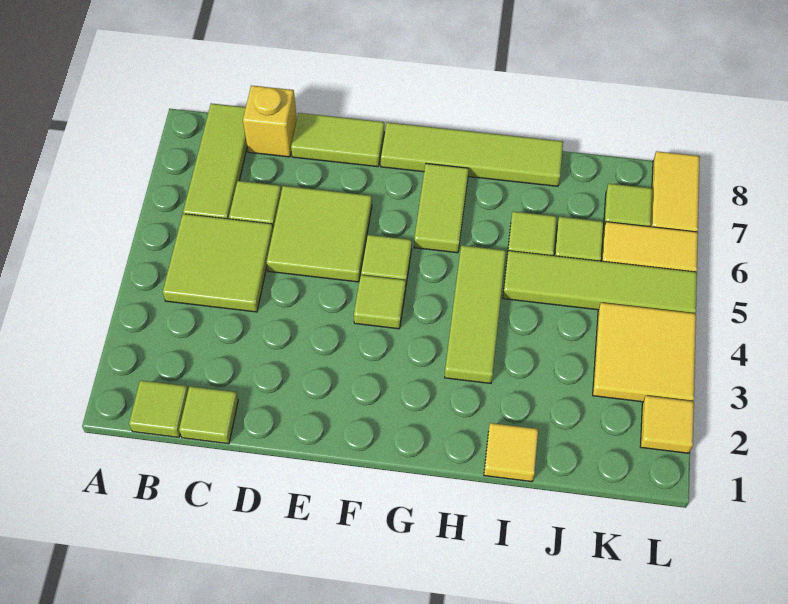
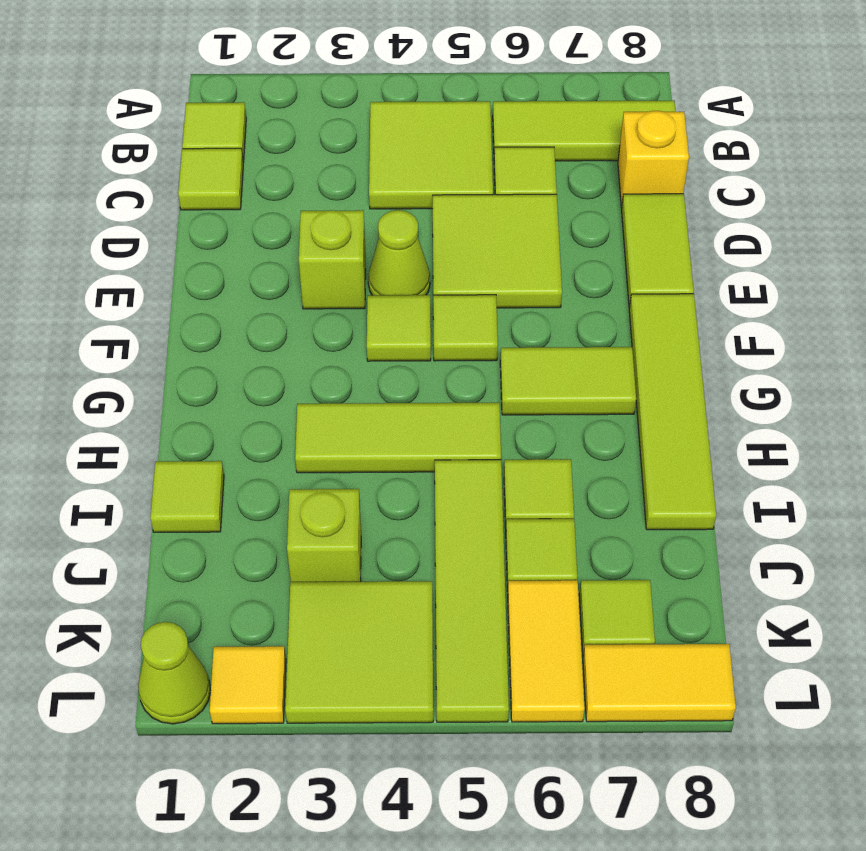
none -> lime 1x1 brick [299,210,366,309]
none -> lime 1x1 cone [368,210,430,295]
yellow 1x1 tile [484,423,538,482] -> lime 1x1 tile [150,461,224,532]
none -> lime 1x1 brick [287,489,361,582]
yellow 2x2 tile [593,303,696,402] -> lime 2x2 tile [285,581,433,723]
none -> lime 1x1 cone [138,622,211,724]

